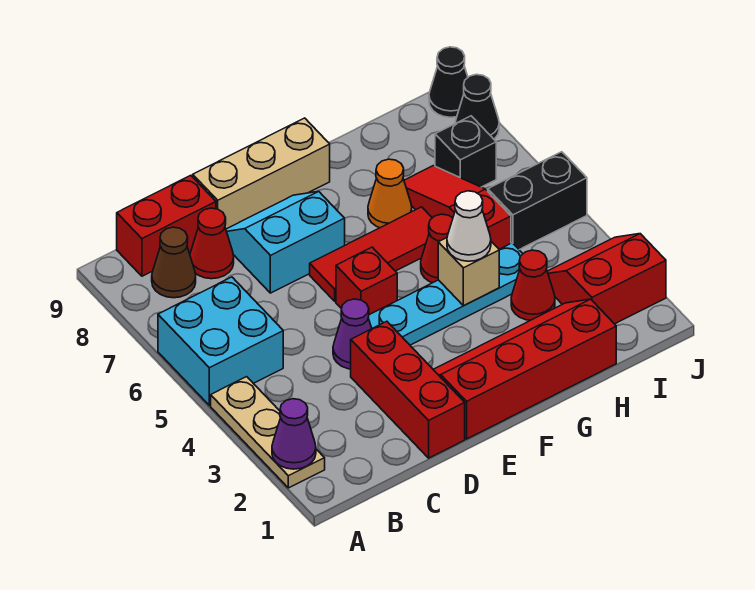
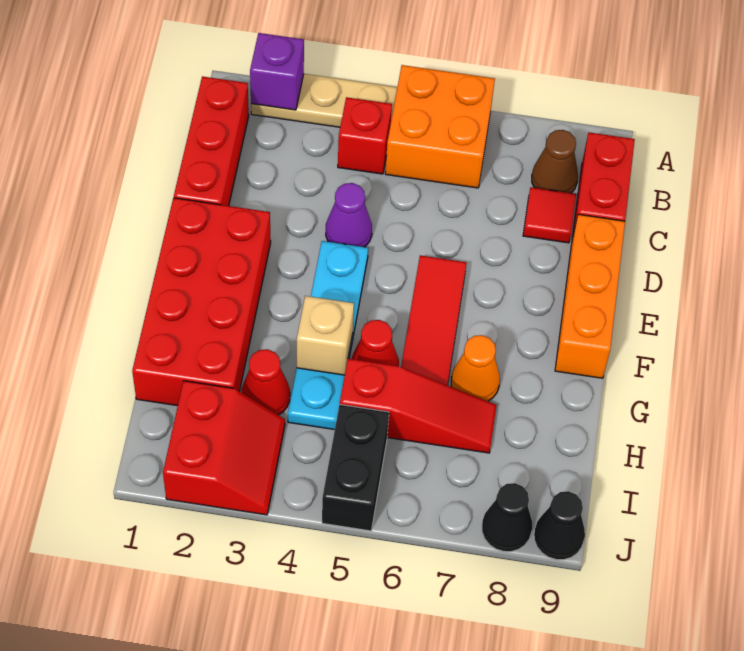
purple 1x1 cone [272,399,316,469] -> purple 1x1 brick [250,33,304,110]
cyan 2x2 brick [158,277,283,405] -> orange 2x2 brick [385,65,495,188]
red 1x1 cone [190,208,234,279] -> red 1x1 tile [523,187,576,243]
red 1x3 brick [351,321,465,458] -> red 1x3 brick turned to [174,76,249,206]
cyan 2x2 slope [226,191,345,293] -> none
tan 1x3 brick [193,118,330,229] -> orange 1x3 brick [555,214,625,378]
red 2x4 slope [433,299,616,439] -> red 2x4 brick [132,198,271,406]
red 1x1 brick [336,247,397,315] -> red 1x1 brick moved to [338,97,392,174]
white 1x1 cone [447,191,491,261] -> none
black 1x1 brick [435,116,496,187] -> none

